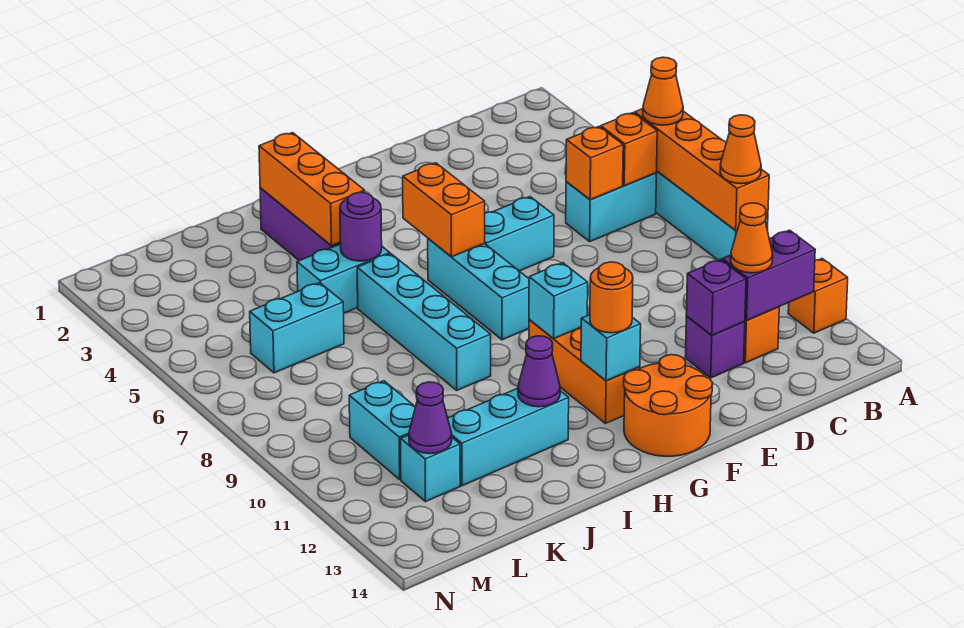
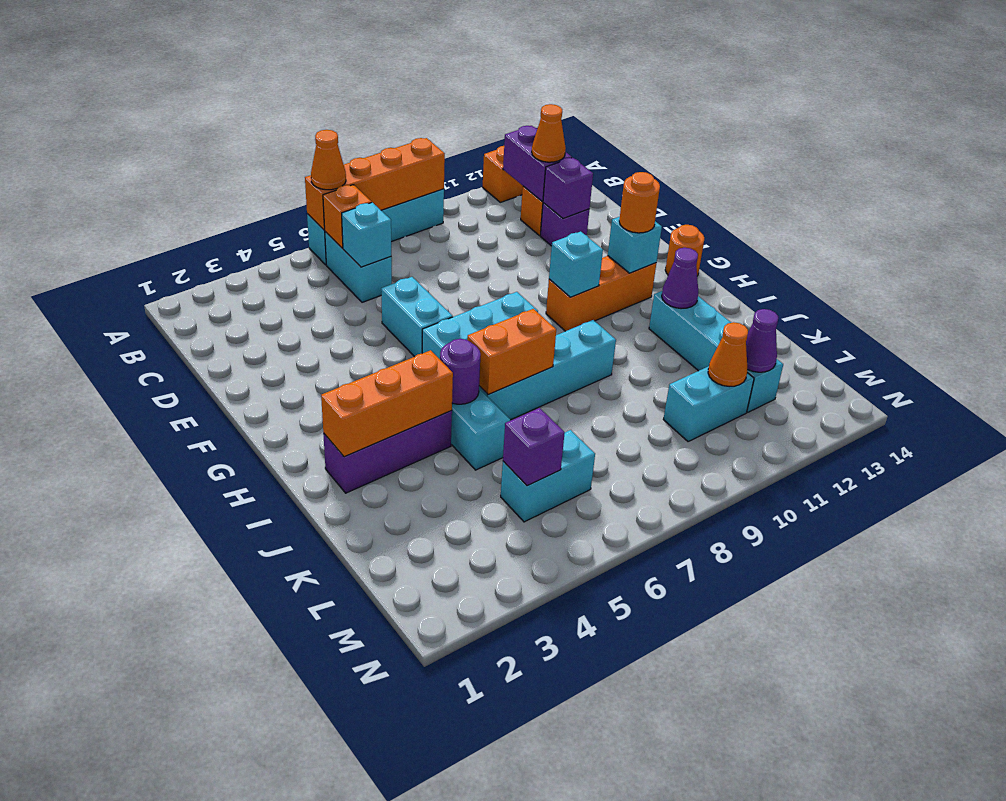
orange 1x1 cone [720,115,761,184] -> orange 1x1 cone moved to [708,322,748,387]
orange 1x1 brick [566,127,623,200] -> cyan 1x1 brick [342,202,391,267]
orange 2x2 round brick [624,355,713,456] -> orange 1x1 round brick [665,225,704,276]
orange 1x2 brick [403,163,485,257] -> orange 1x2 brick moved to [467,309,556,394]
cyan 1x2 brick [250,283,344,373] -> cyan 1x2 brick turned to [501,430,595,522]
none -> purple 1x1 brick [503,408,565,486]

